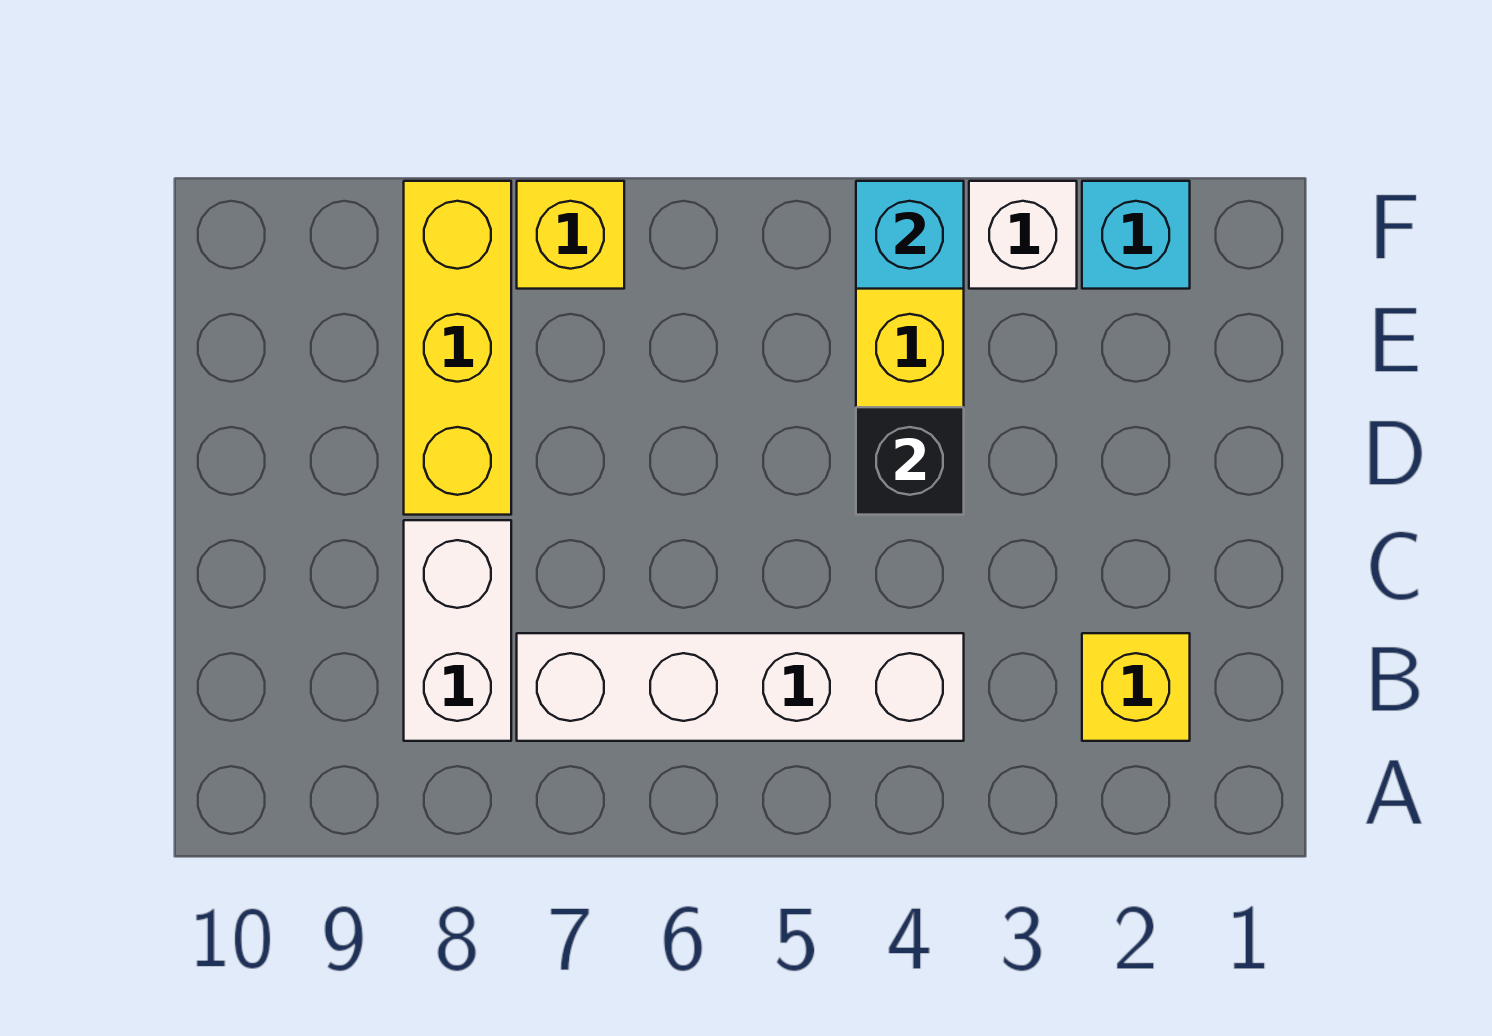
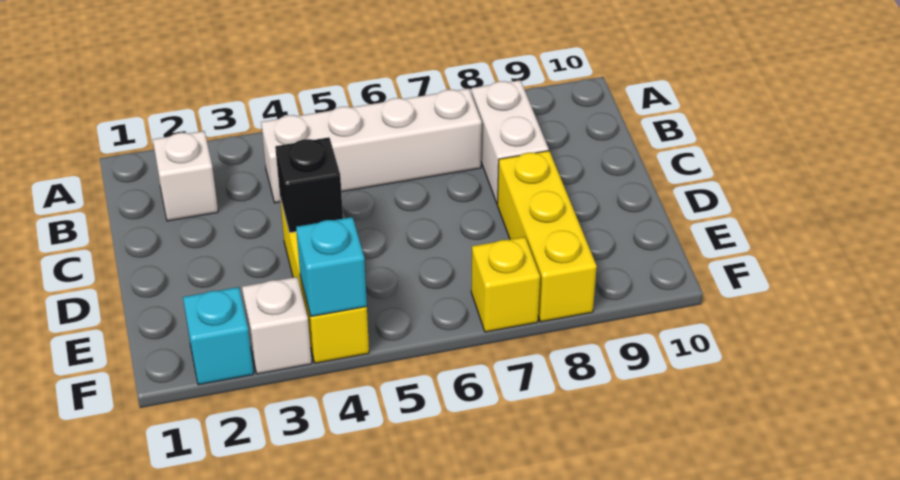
yellow 1x1 brick [1082,633,1190,741] -> white 1x1 brick [153,131,218,221]

